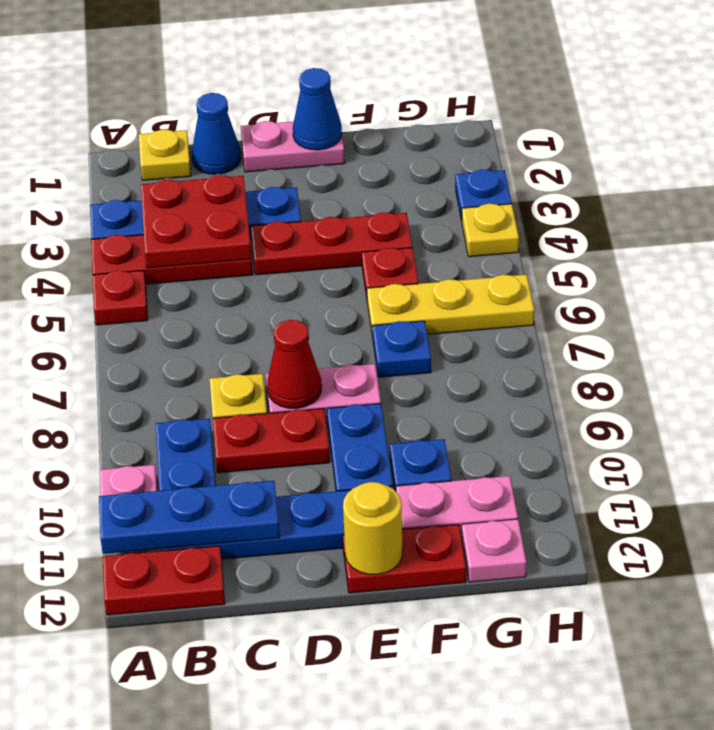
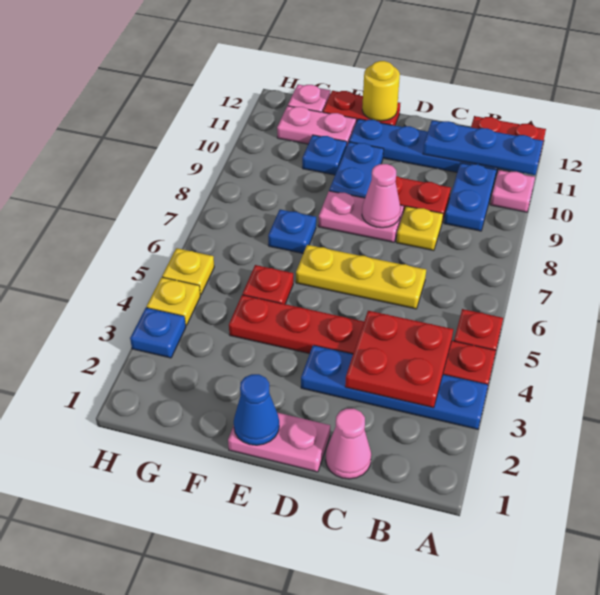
yellow 1x1 plate [139,129,191,180] -> yellow 1x1 plate moved to [162,248,214,295]
blue 1x1 cone [192,93,241,174] -> pink 1x1 cone [326,409,371,479]
red 1x1 cone [267,320,322,408] -> pink 1x1 cone [362,164,401,228]
yellow 1x3 plate [367,275,534,338] -> yellow 1x3 plate moved to [296,245,426,309]

